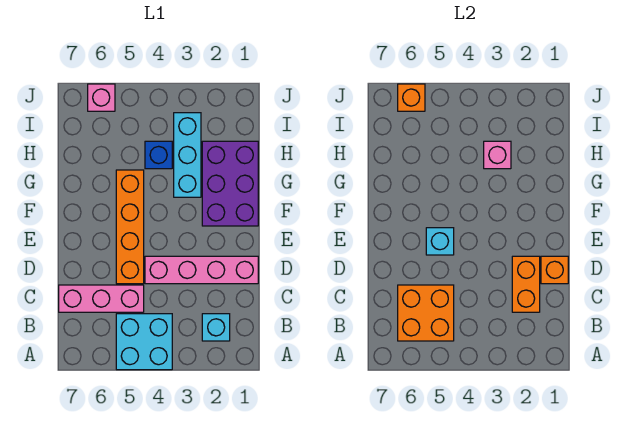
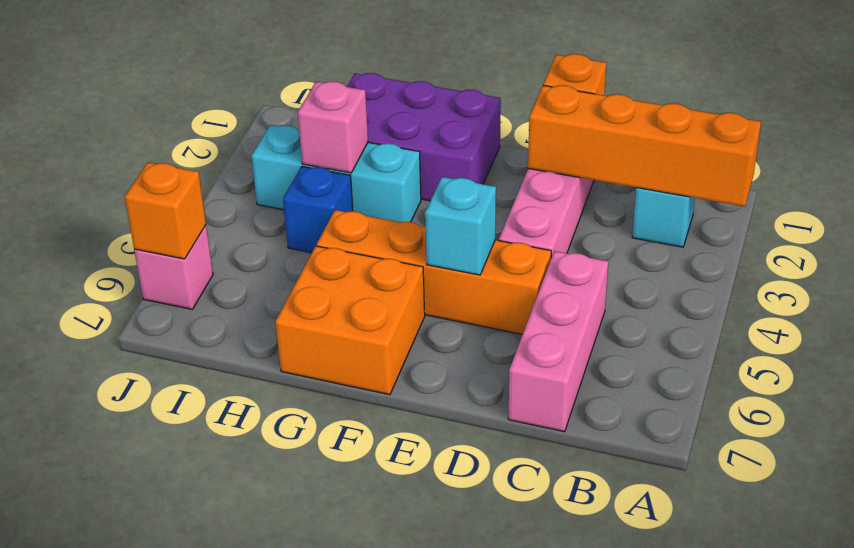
cyan 2x2 brick [116,314,172,370] -> none
orange 2x2 brick [398,285,454,341] -> orange 2x2 brick moved to [275,246,425,395]
orange 1x2 brick [512,256,540,312] -> orange 1x4 brick [528,85,761,207]

